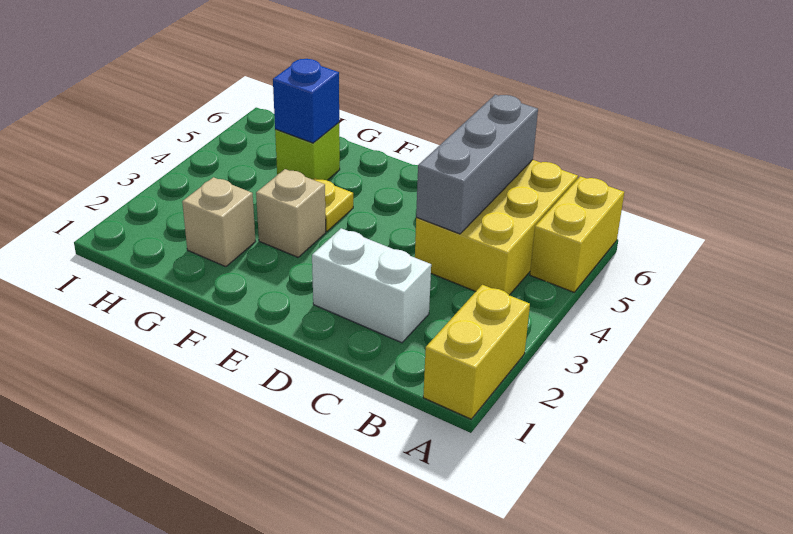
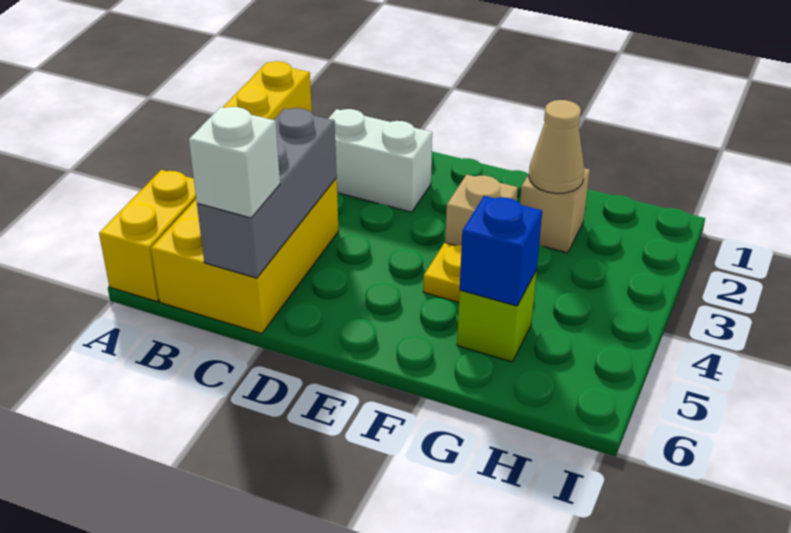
none -> white 1x1 brick [189,107,280,218]
none -> tan 1x1 cone [529,100,584,193]

